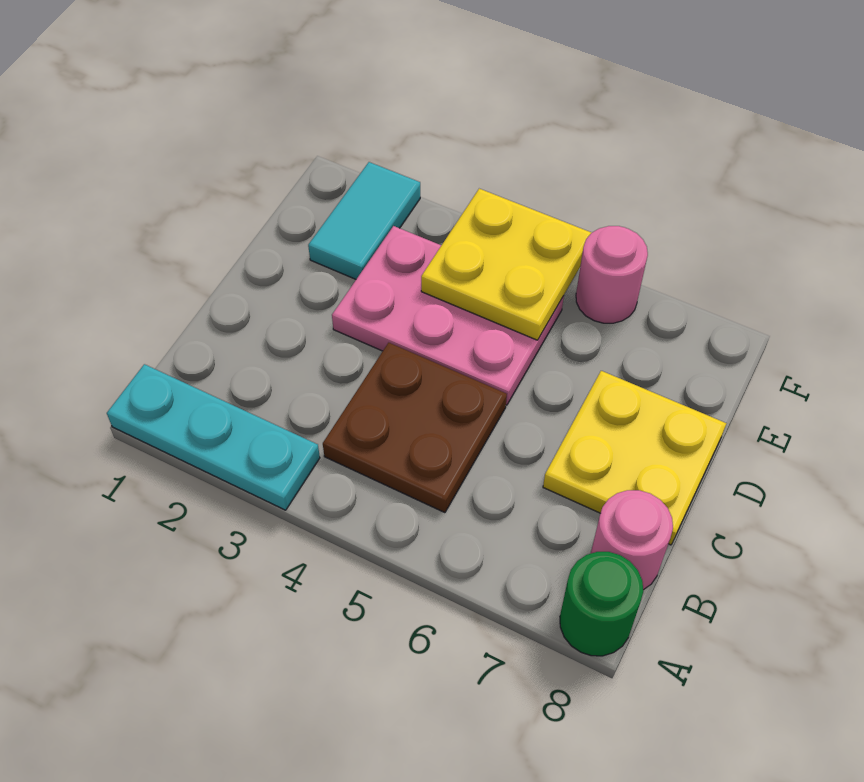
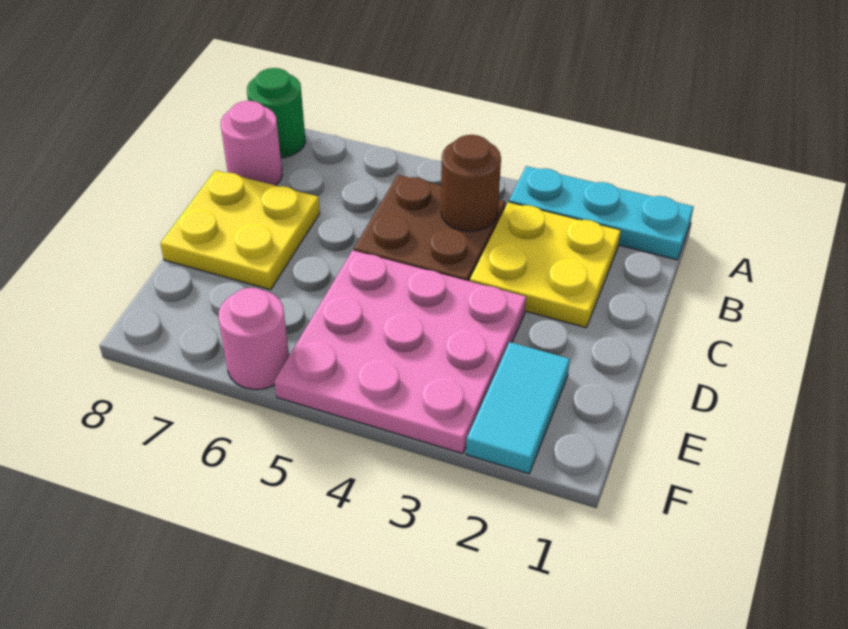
none -> brown 1x1 round brick [441,135,501,231]
pink 2x3 plate [332,226,564,405] -> pink 3x3 plate [274,250,526,454]
yellow 2x2 plate [421,189,592,340] -> yellow 2x2 plate moved to [470,202,621,328]

